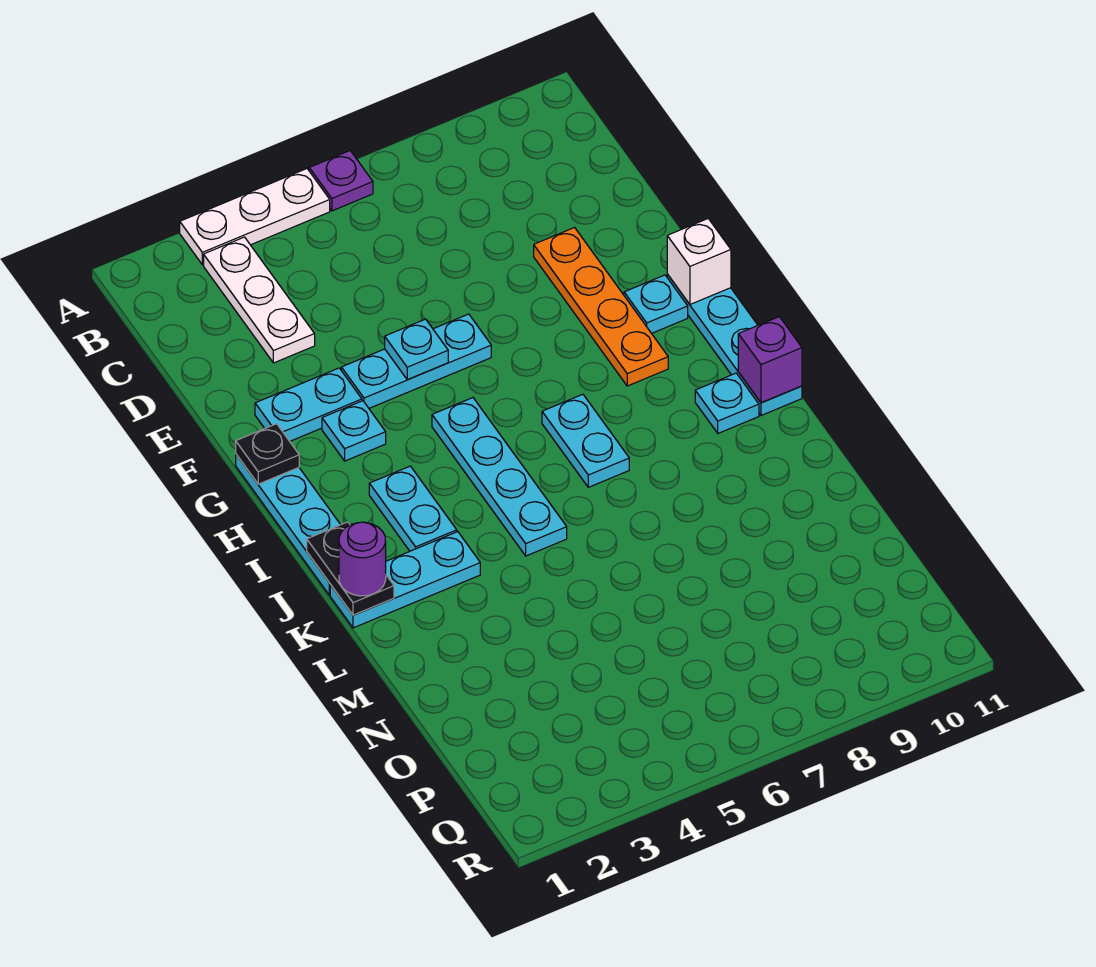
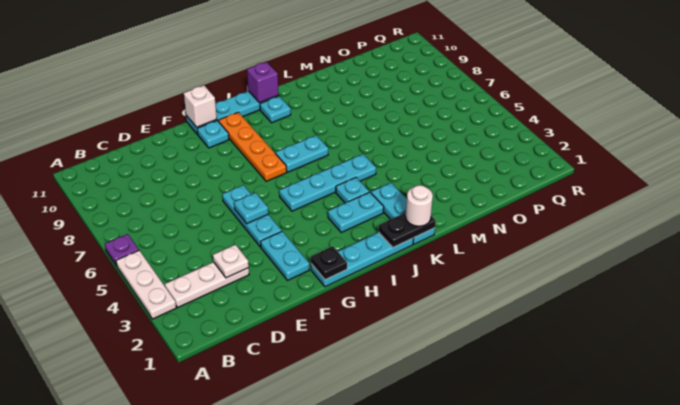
none -> white 1x1 plate [213,245,249,278]
orange 1x4 plate [534,228,668,386] -> orange 1x4 plate turned to [218,112,287,181]
cyan 1x1 plate [322,401,386,461] -> cyan 1x1 plate moved to [336,177,369,203]
purple 1x1 round brick [339,522,386,596] -> white 1x1 round brick [406,185,433,226]

